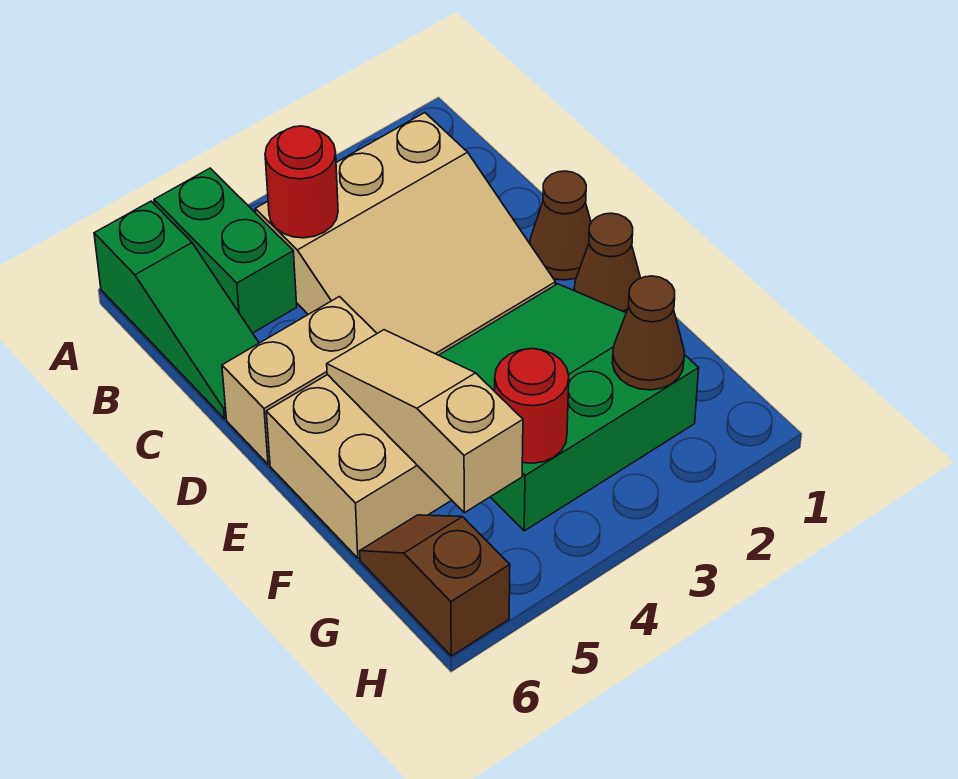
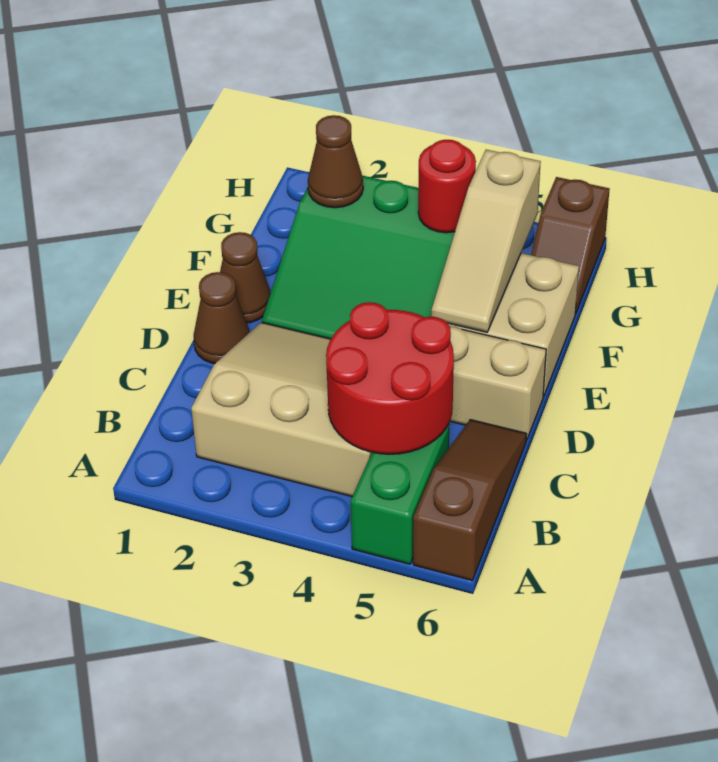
green 1x3 slope [94,201,259,419] -> brown 1x3 slope [413,420,527,581]
red 1x1 round brick [265,126,338,238] -> red 2x2 round brick [326,302,454,454]

